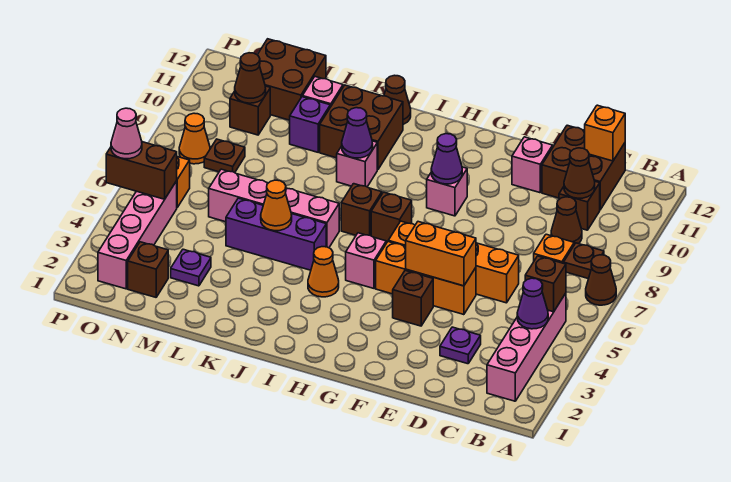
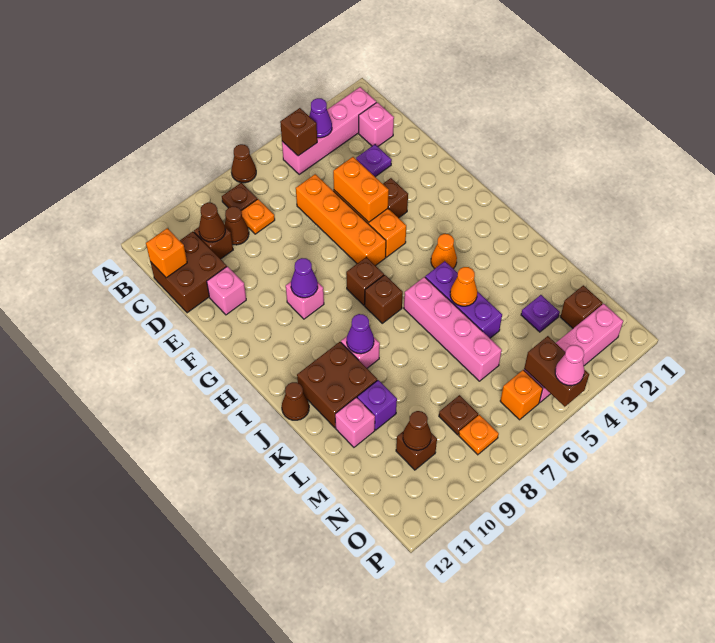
pink 1x1 brick [346,233,386,288] -> pink 1x1 brick moved to [359,102,394,146]
brown 2x2 brick [258,39,326,120] -> none
orange 1x1 cone [179,113,210,164] -> orange 1x1 plate [459,415,499,455]

